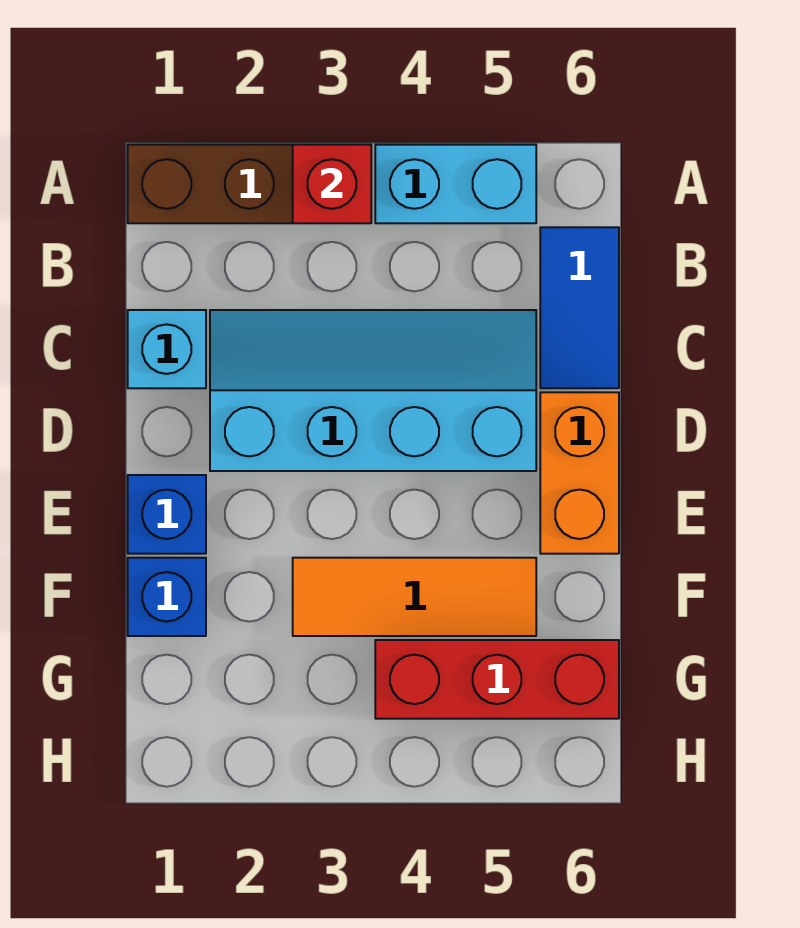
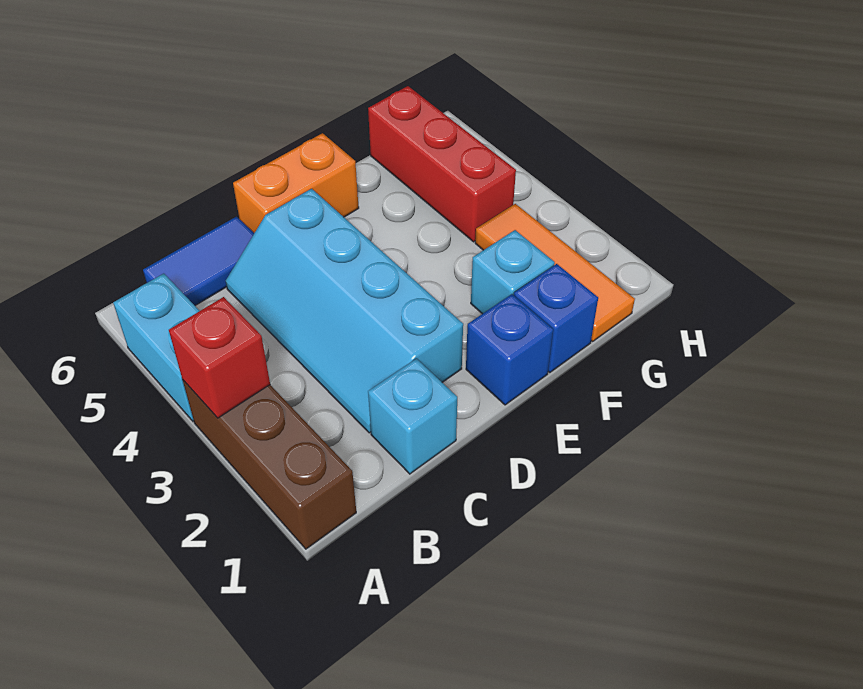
none -> cyan 1x1 brick [471,230,555,314]
orange 1x3 tile [293,558,536,636] -> orange 1x3 tile moved to [475,204,635,341]

